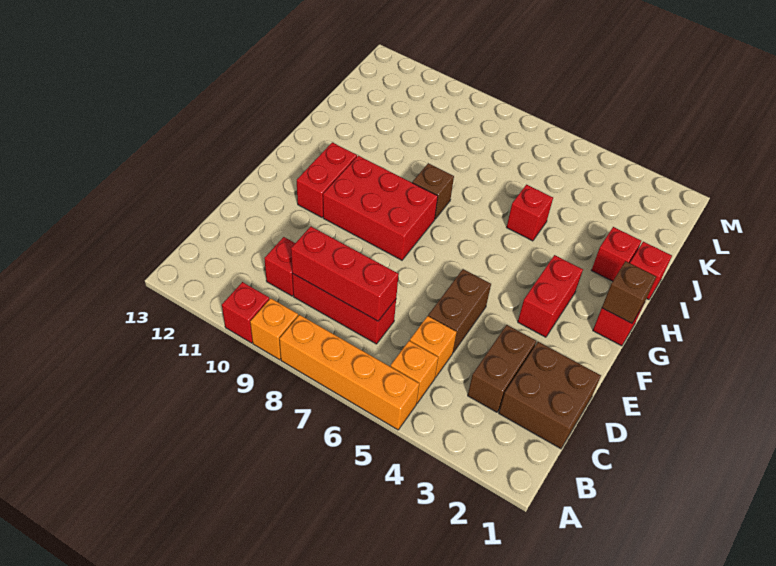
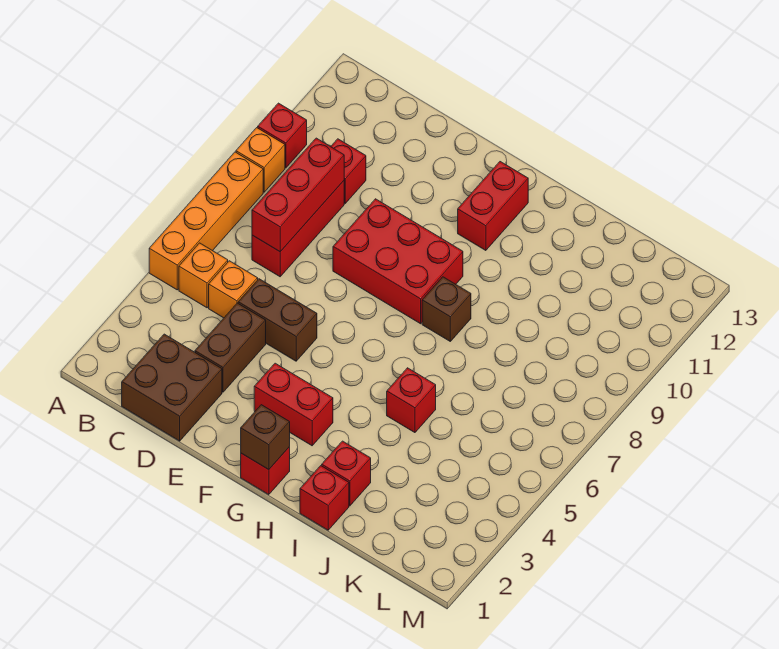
brown 1x2 brick [468,325,536,412] -> brown 1x2 brick turned to [195,303,266,392]
red 2x3 brick [323,156,438,260] -> red 2x3 brick turned to [333,199,463,324]
red 1x2 brick [297,142,357,217] -> red 1x2 brick turned to [458,162,528,251]

